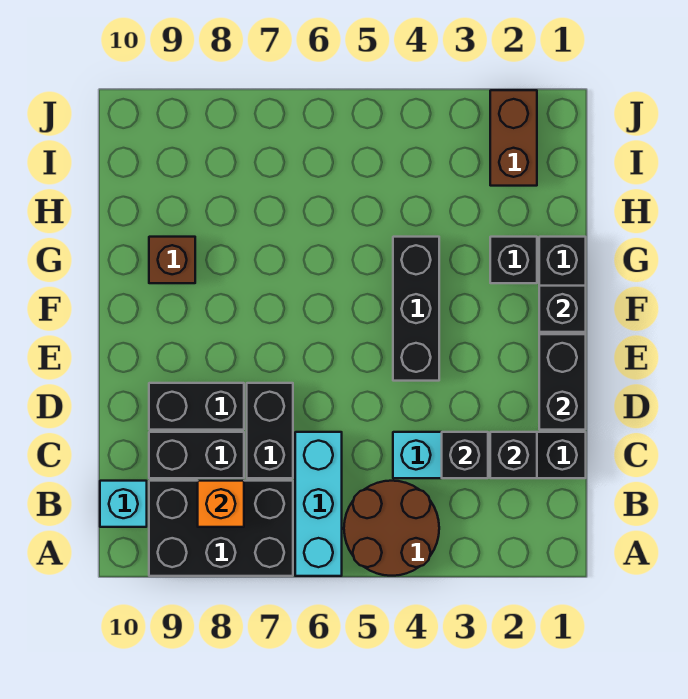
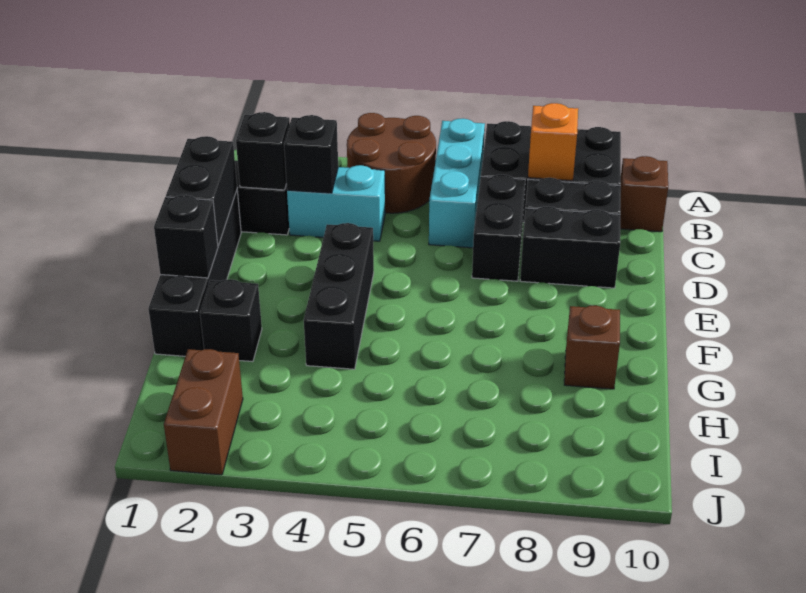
cyan 1x1 brick [100,481,147,527] -> brown 1x1 brick [620,156,668,232]

